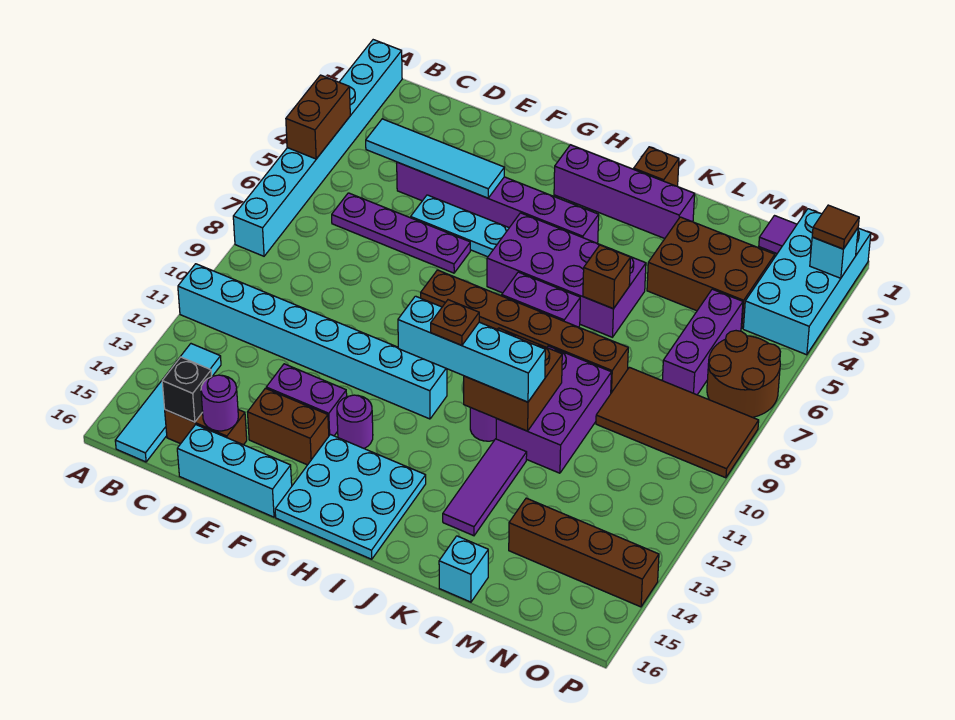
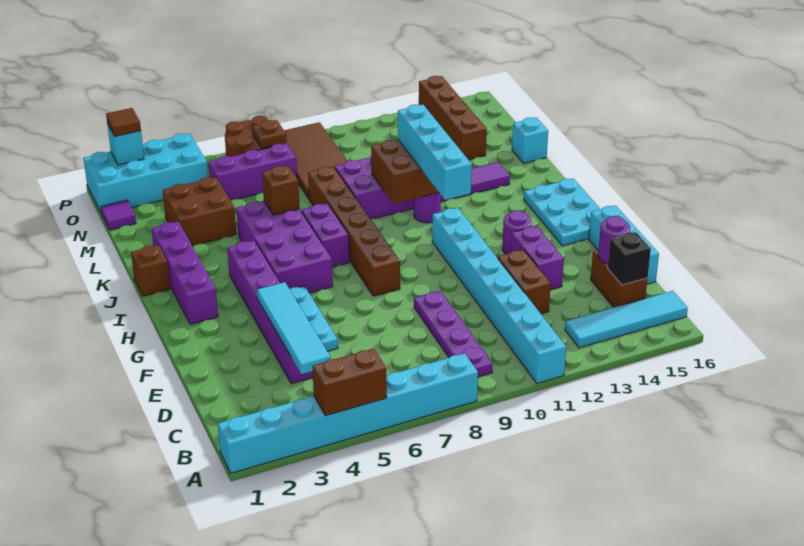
purple 1x4 plate [332,193,470,273] -> purple 1x4 plate moved to [414,291,493,377]
brown 1x2 brick [248,388,329,465] -> brown 1x2 brick moved to [498,250,551,314]
cyan 3x3 plate [275,434,426,559] -> cyan 2x3 plate [524,179,600,246]
brown 1x1 plate [431,300,479,345] -> brown 1x1 plate moved to [252,120,286,148]
brown 2x3 brick [647,217,775,329] -> brown 2x2 brick [163,177,236,246]

